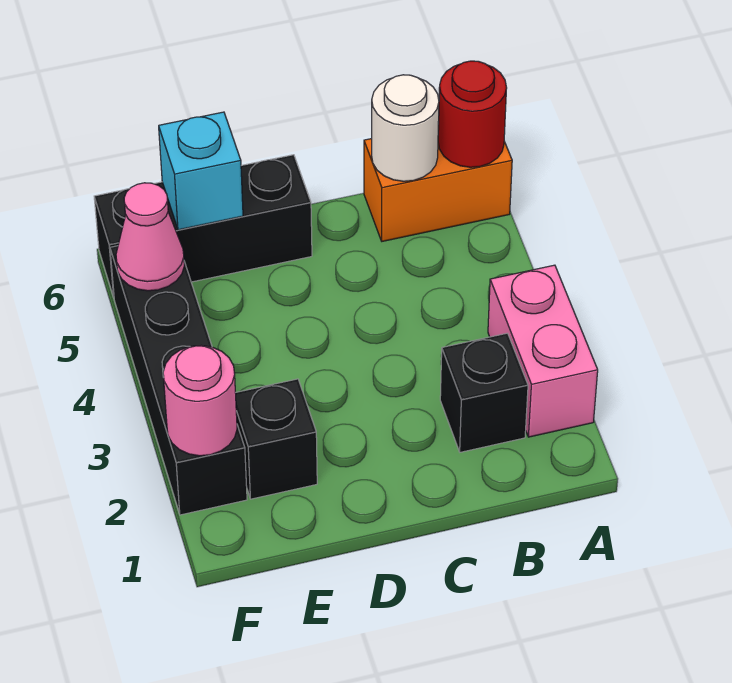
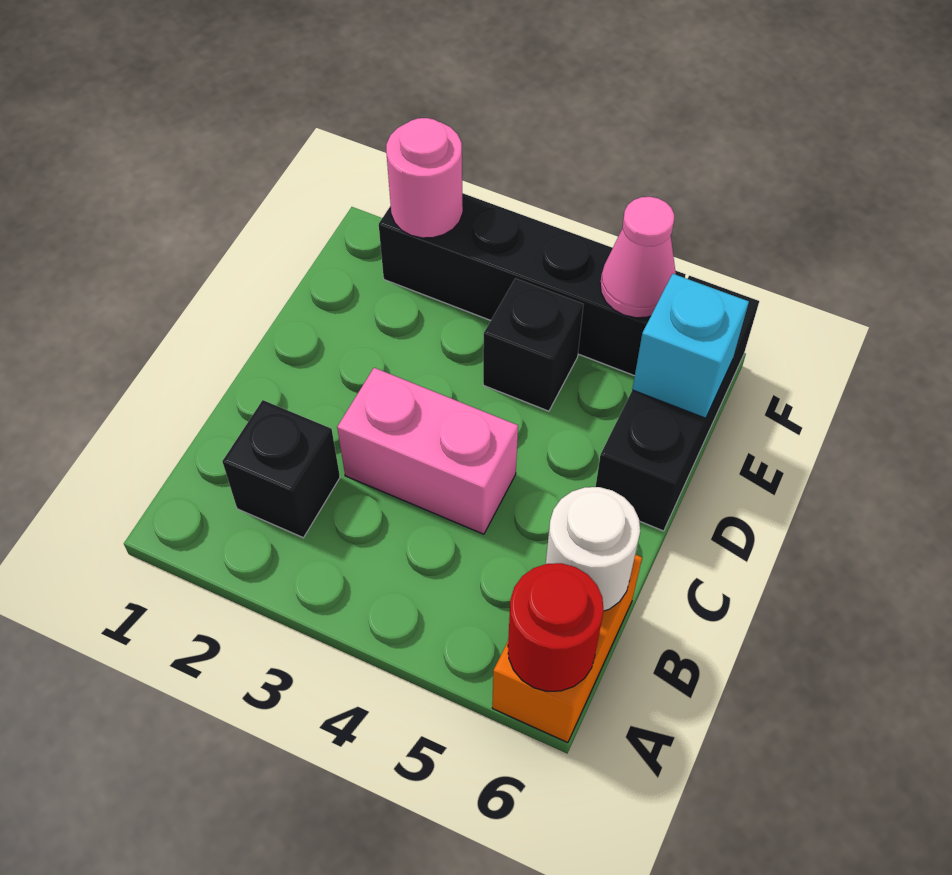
pink 1x2 brick [488,265,598,437] -> pink 1x2 brick moved to [337,368,518,534]
black 1x1 brick [236,379,317,499] -> black 1x1 brick moved to [483,278,583,411]

